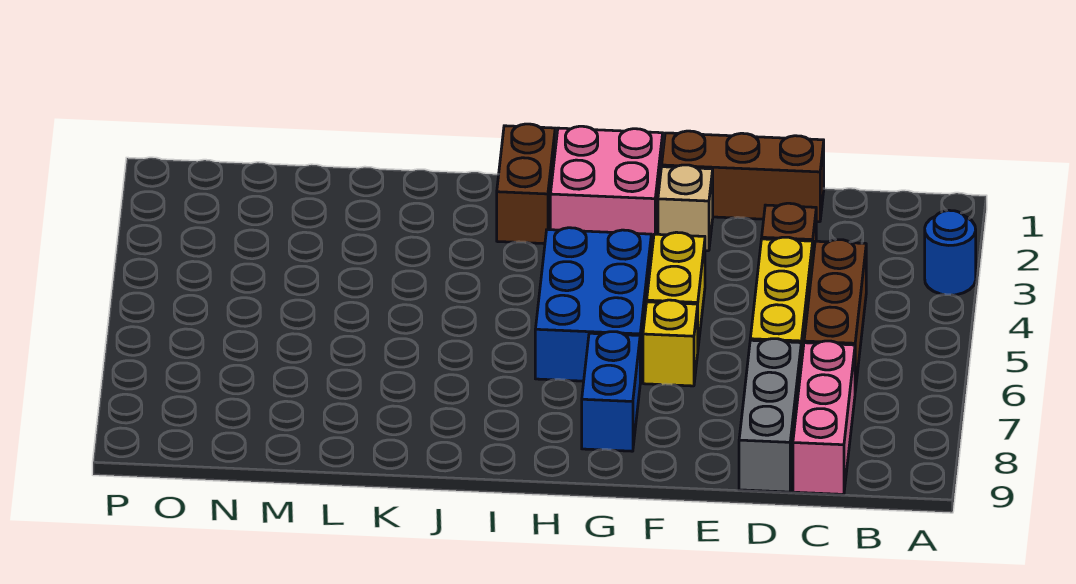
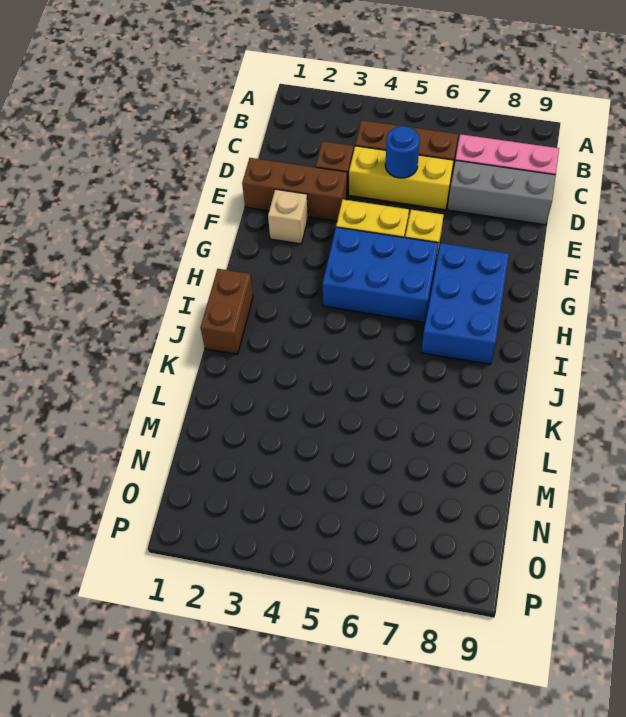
blue 1x1 round brick [925,210,976,295] -> blue 1x1 round brick moved to [385,126,420,178]
brown 1x3 brick [662,131,824,222] -> brown 1x3 brick turned to [242,158,347,221]
pink 2x2 brick [550,126,663,248] -> none
blue 1x2 brick [582,332,640,451] -> blue 2x3 brick [421,243,509,364]
brown 1x2 brick [497,124,555,244] -> brown 1x2 brick turned to [200,269,253,354]

